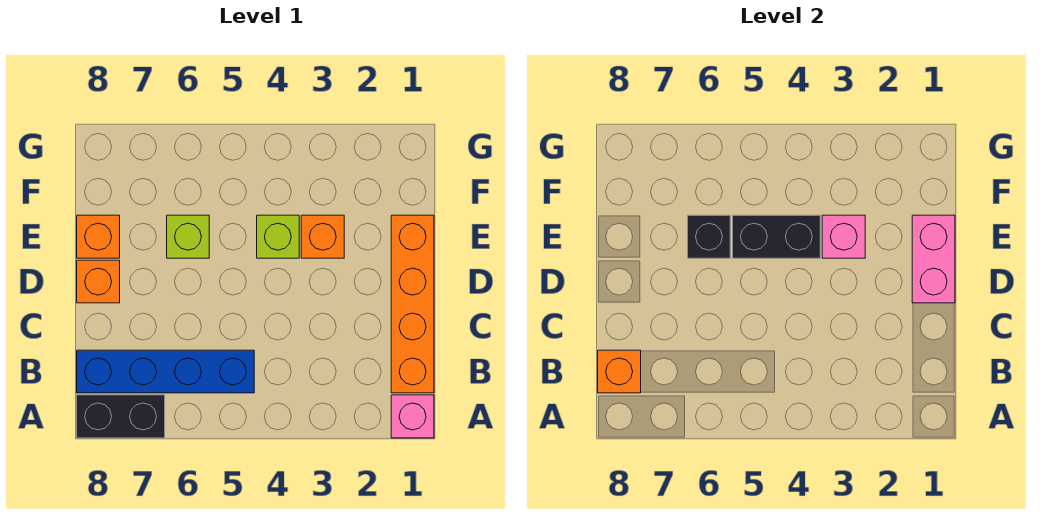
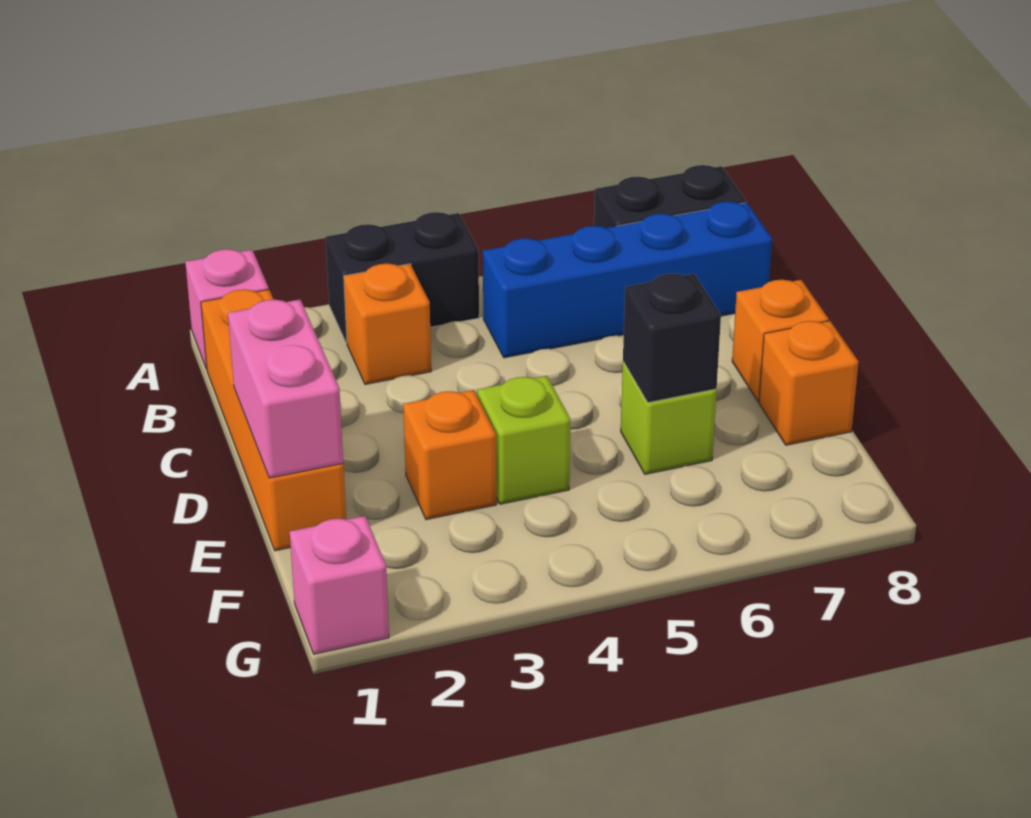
orange 1x1 brick [598,350,641,393] -> orange 1x1 brick moved to [344,264,431,384]
pink 1x1 brick [822,215,865,258] -> pink 1x1 brick moved to [290,516,389,654]
black 1x2 brick [733,215,820,258] -> black 1x2 brick moved to [325,212,479,343]

